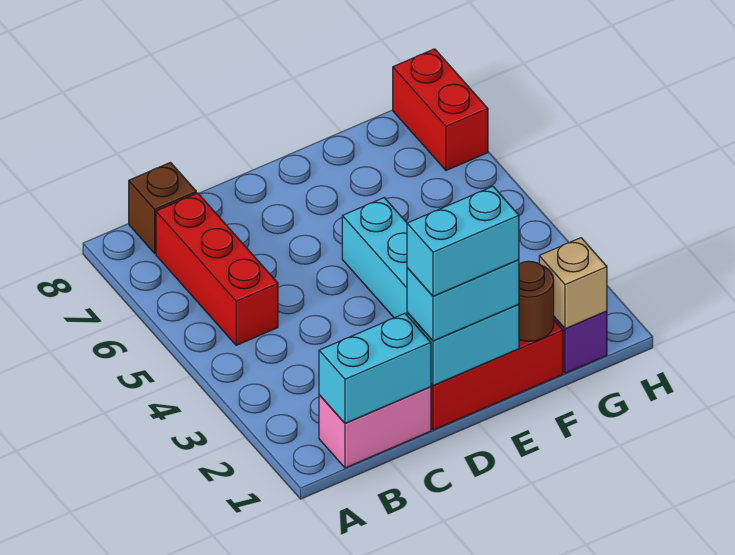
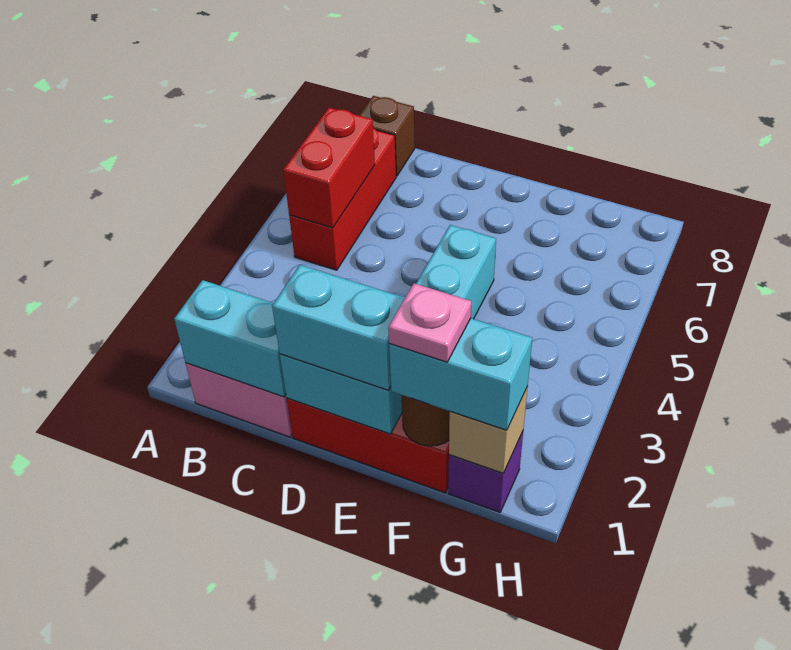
cyan 1x2 brick [407,186,519,296] -> cyan 1x2 brick moved to [389,318,532,430]
none -> pink 1x1 plate [388,283,471,362]
red 1x2 brick [393,49,488,170] -> red 1x2 brick moved to [283,108,375,228]

